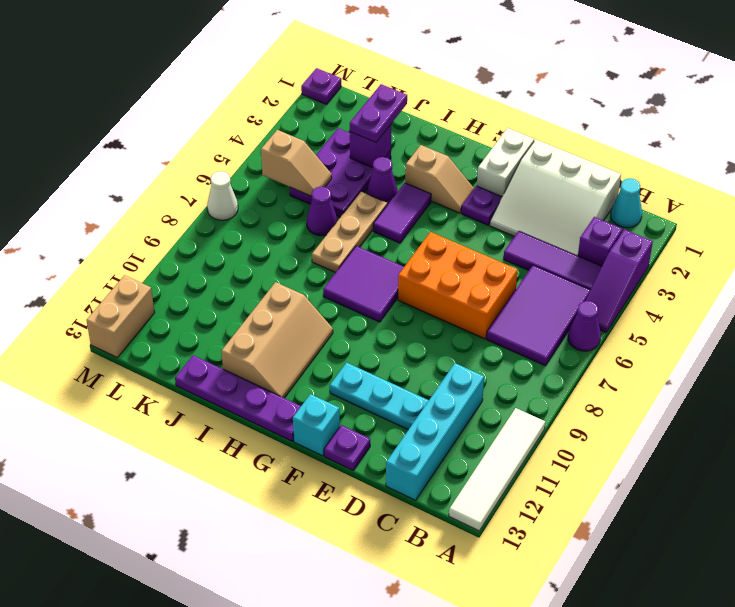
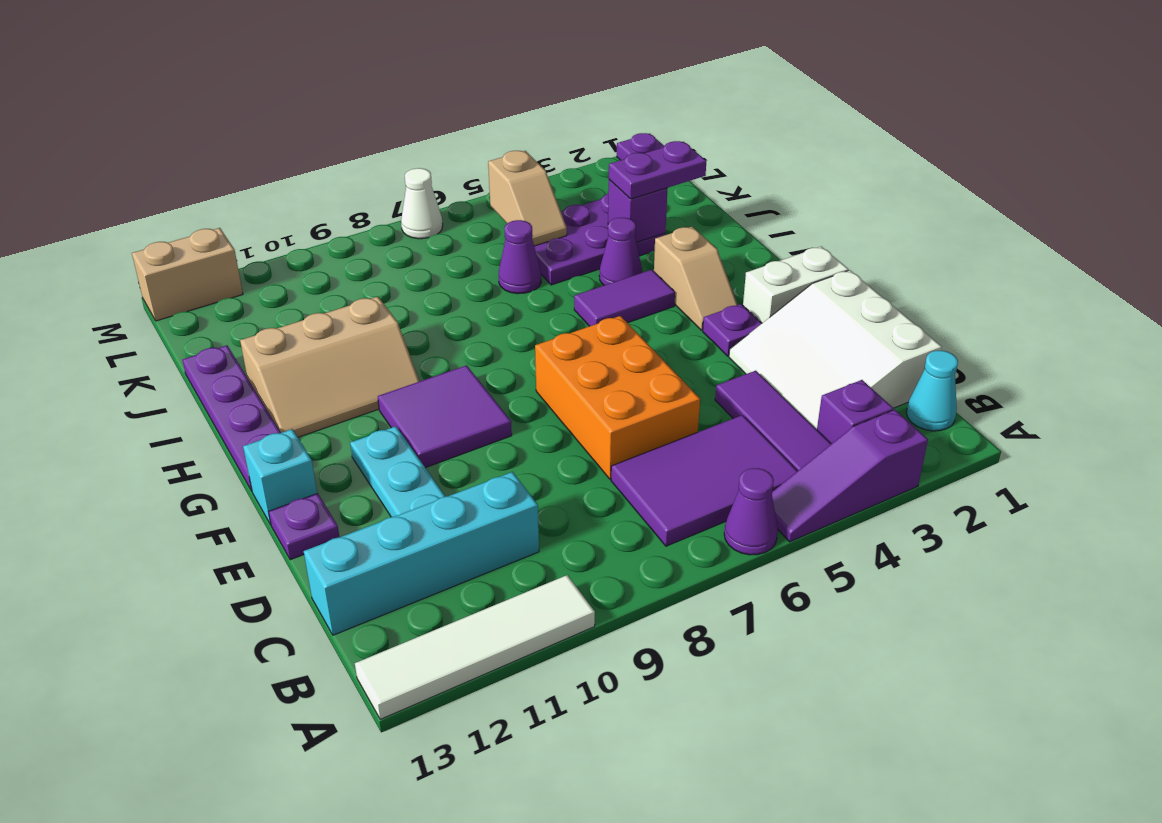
purple 2x2 tile [323,246,404,322] -> purple 2x2 tile moved to [378,365,512,468]
tan 1x3 plate [312,192,387,273] -> none

